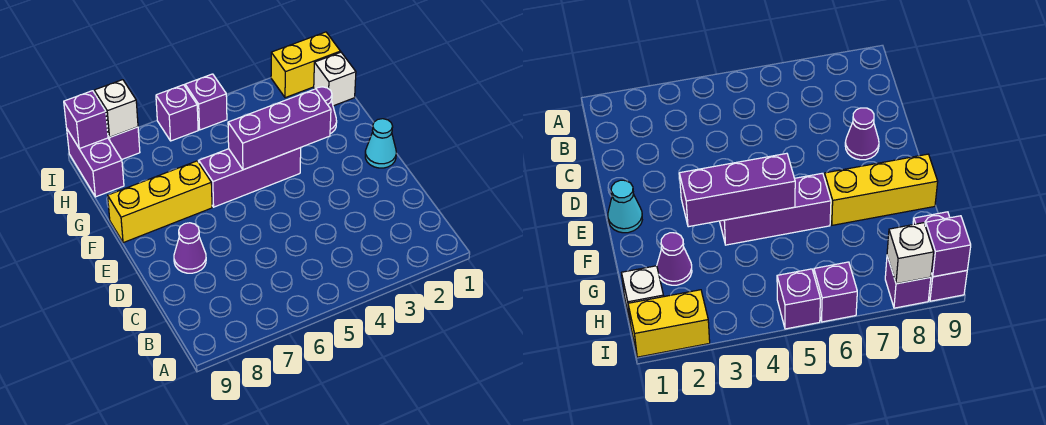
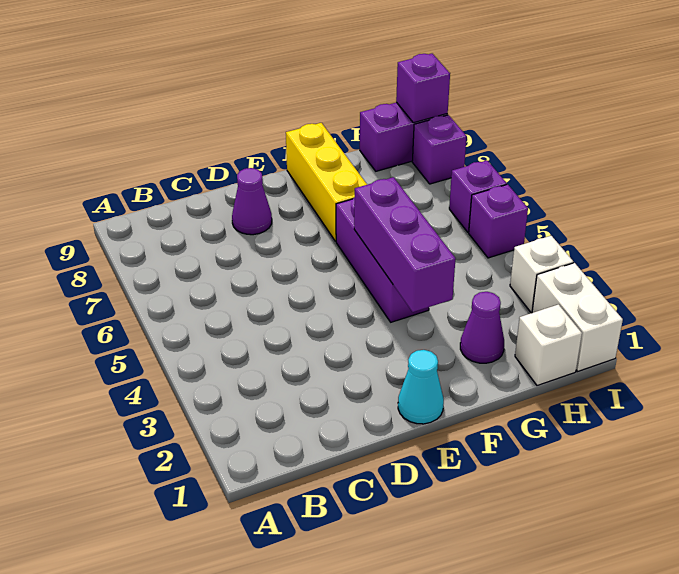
yellow 1x2 brick [271,32,341,98] -> white 1x2 brick [532,263,623,371]
white 1x1 brick [94,80,138,137] -> white 1x1 brick moved to [510,236,573,312]

